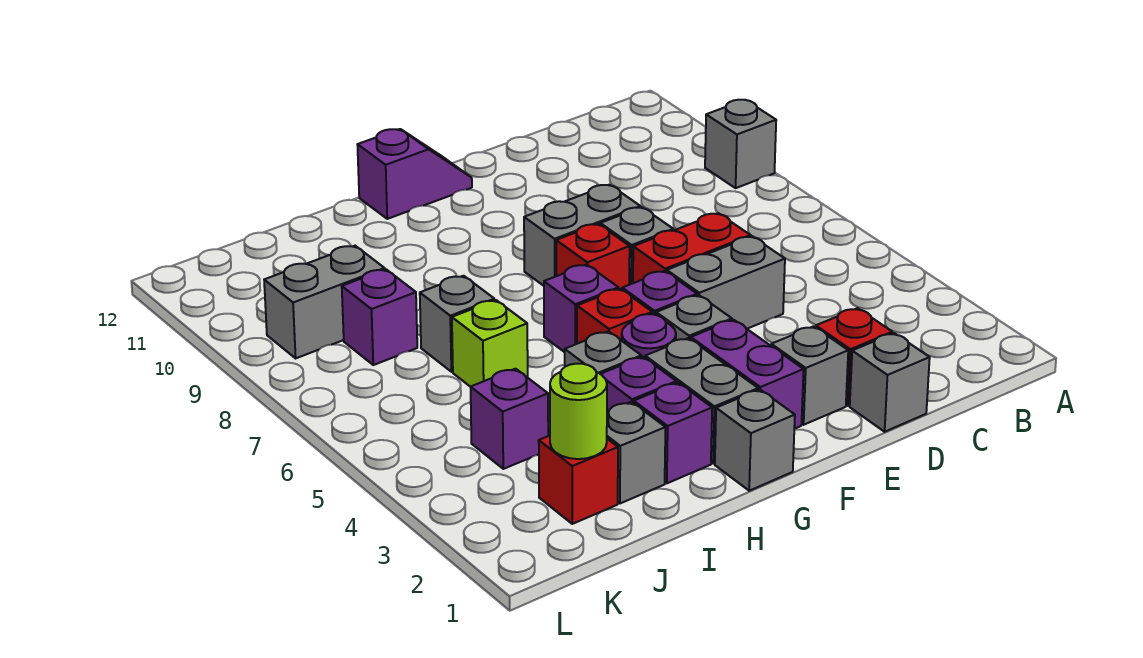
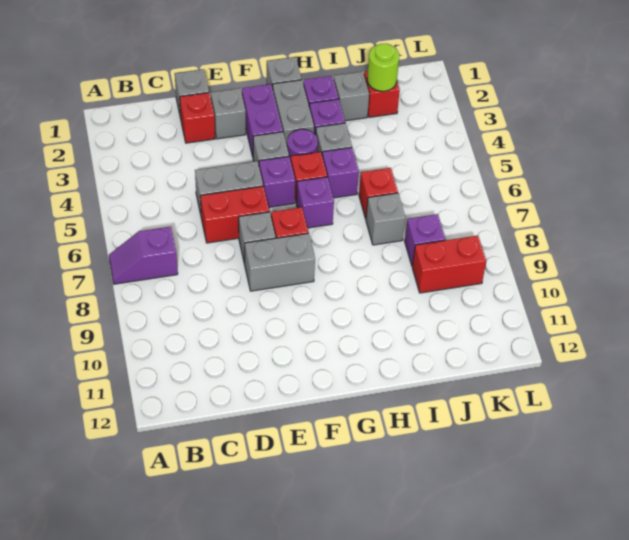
grey 1x1 brick [705,100,776,188] -> none
purple 1x2 slope [357,129,472,219] -> purple 1x2 slope moved to [109,227,178,284]
lime 1x1 brick [452,300,528,387] -> red 1x1 brick [359,168,398,219]
purple 1x1 brick [471,369,548,469] -> purple 1x1 brick moved to [322,147,359,198]
grey 1x2 brick [264,246,385,358] -> red 1x2 brick [412,236,486,293]

